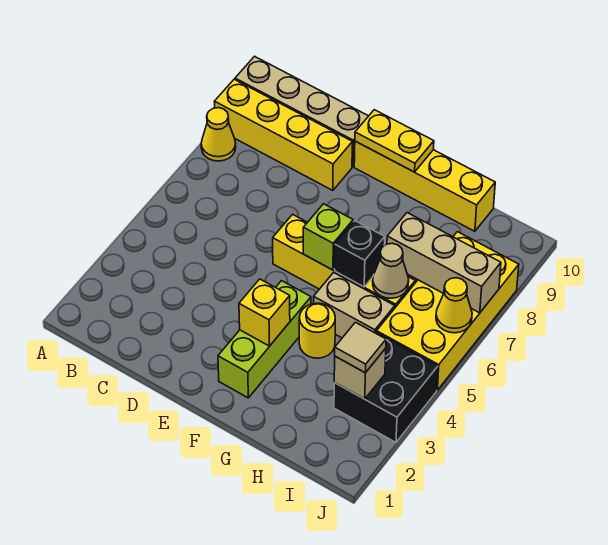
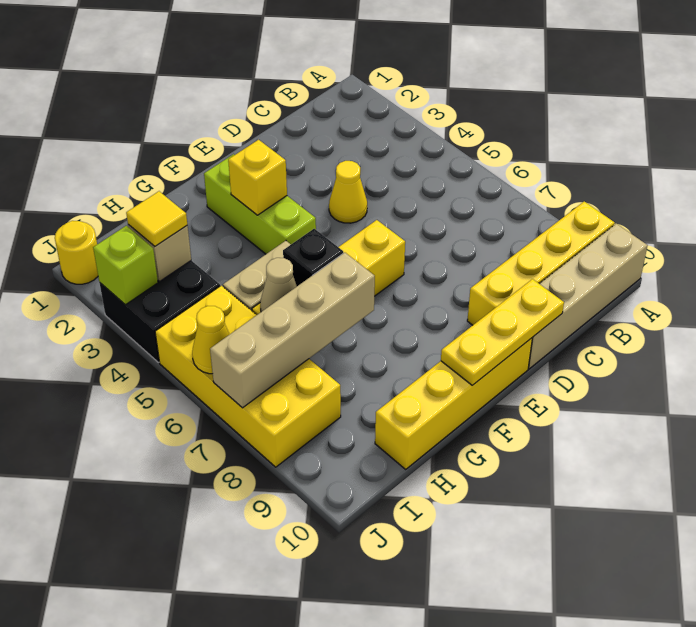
yellow 1x1 cone [201,108,236,161] -> yellow 1x1 cone moved to [329,161,367,223]
yellow 1x2 plate [355,110,434,172] -> yellow 1x3 plate [441,279,564,385]
lime 1x1 brick [303,204,353,270] -> lime 1x1 brick moved to [93,226,158,305]
yellow 1x1 round brick [299,303,335,358] -> yellow 1x1 round brick moved to [55,221,98,284]
tan 1x3 brick [387,213,501,313] -> tan 1x4 brick [210,253,375,408]
tan 1x1 tile [335,322,386,373] -> yellow 1x1 tile [126,191,187,246]

